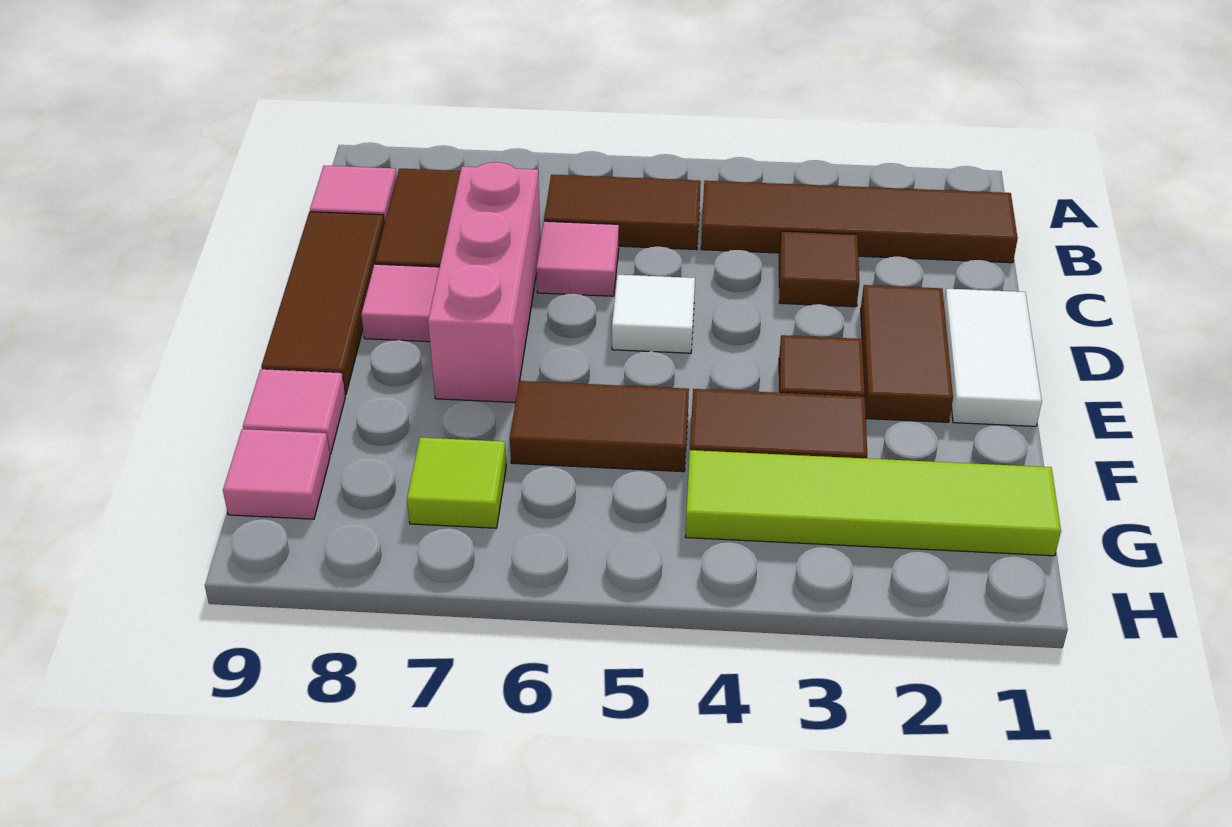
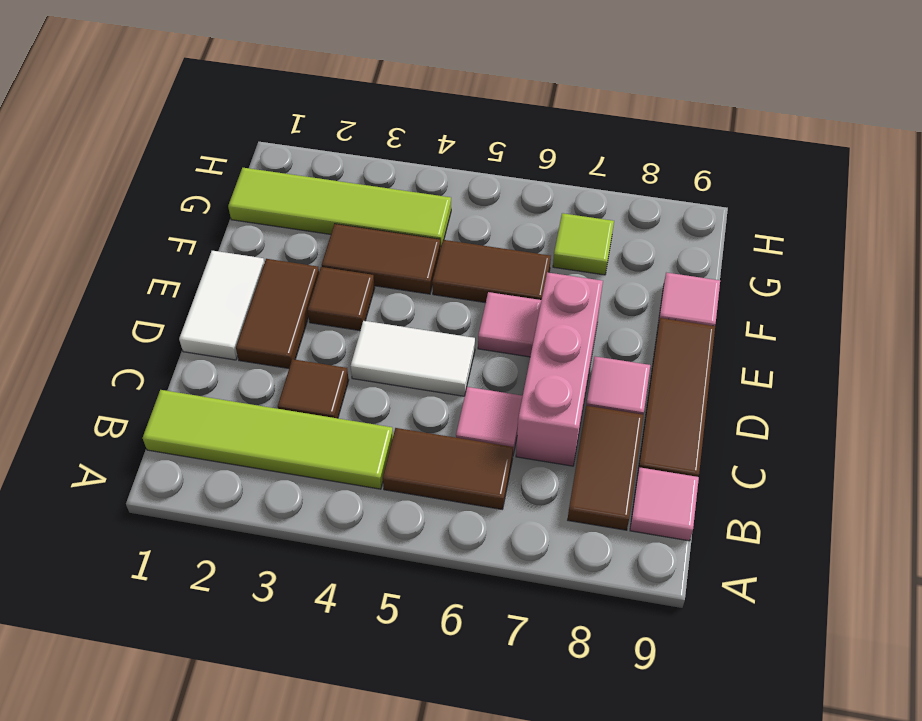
brown 1x4 tile [701,181,1018,263] -> lime 1x4 tile [143,390,393,489]
white 1x1 tile [612,275,695,353] -> white 1x2 tile [351,321,475,396]
pink 1x1 tile [223,429,330,519] -> pink 1x1 tile moved to [478,292,541,357]

